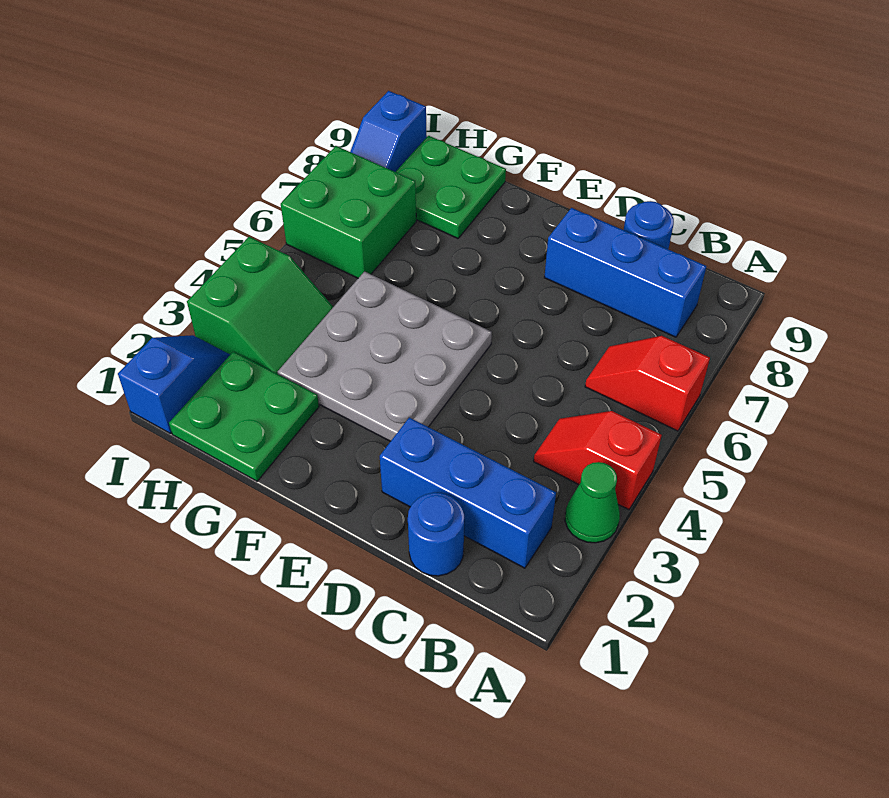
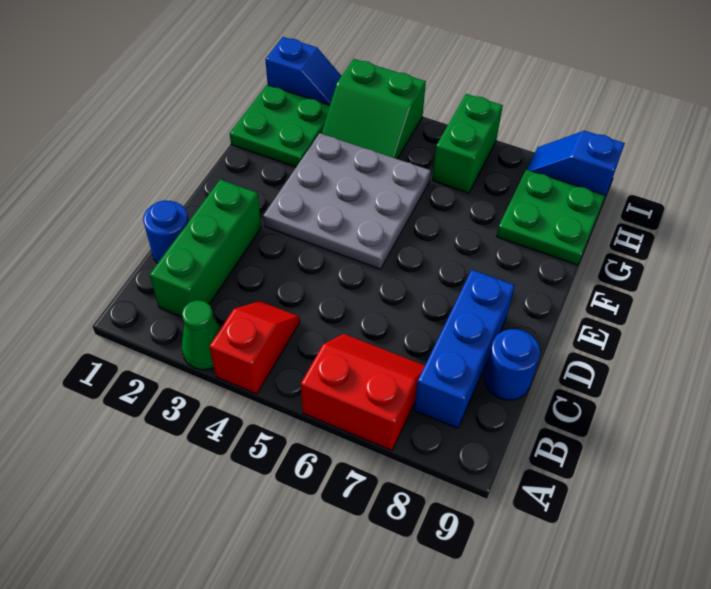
red 1x2 slope [585,336,710,431] -> red 2x2 slope [301,334,425,451]
blue 1x3 brick [380,417,556,568] -> green 1x3 brick [149,179,261,317]
green 2x2 brick [281,146,416,278] -> green 1x2 brick [432,94,503,193]

